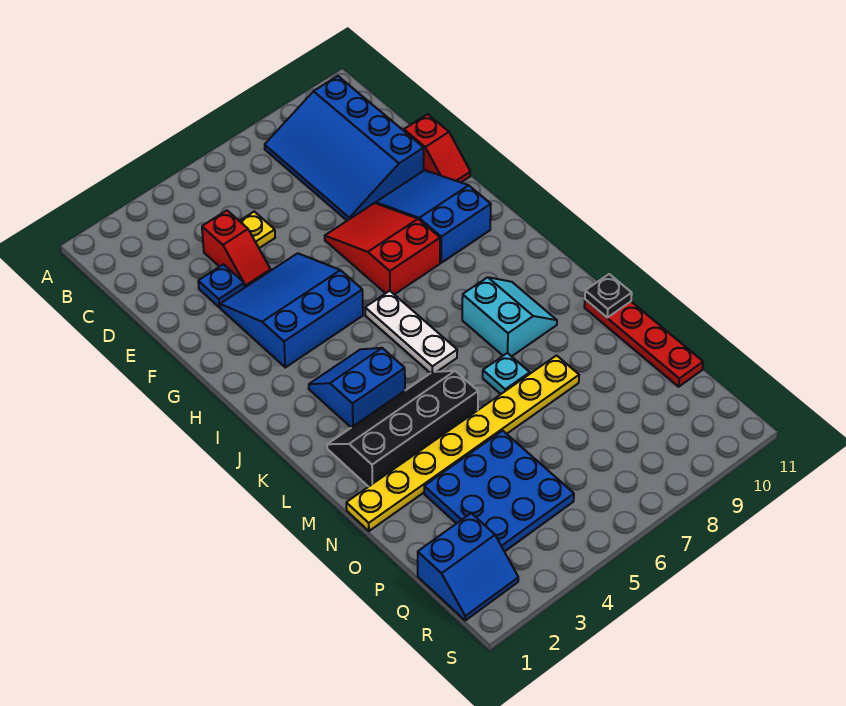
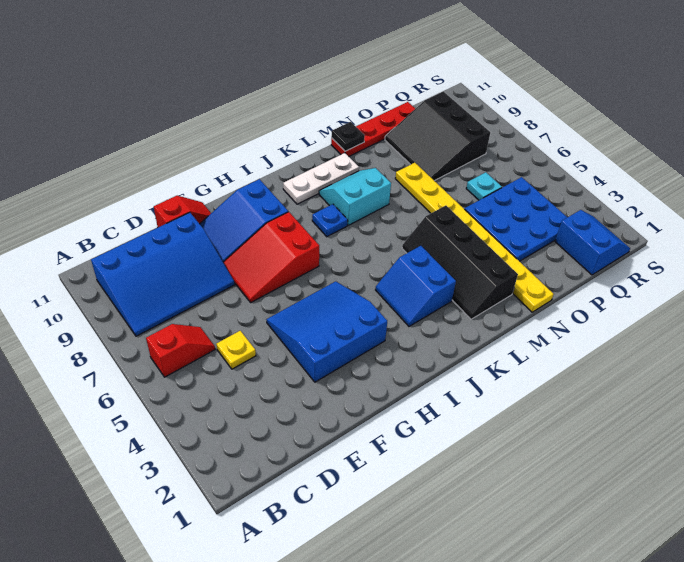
red 1x2 slope [202,210,271,288] -> red 1x2 slope moved to [146,324,215,377]
blue 1x1 plate [198,264,244,308] -> blue 1x1 plate moved to [312,204,348,237]
blue 3x3 slope [220,253,363,367] -> blue 3x3 slope turned to [266,281,387,382]
white 1x3 plate [365,291,457,373] -> white 1x3 plate moved to [283,153,359,204]
cyan 1x1 plate [483,353,530,394] -> cyan 1x1 plate moved to [466,172,502,200]
none -> black 3x3 slope [385,92,490,181]

